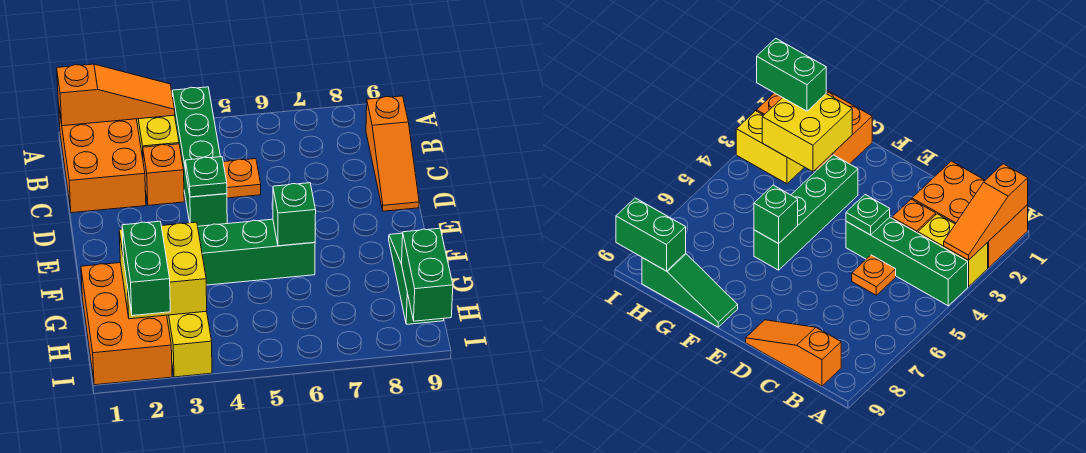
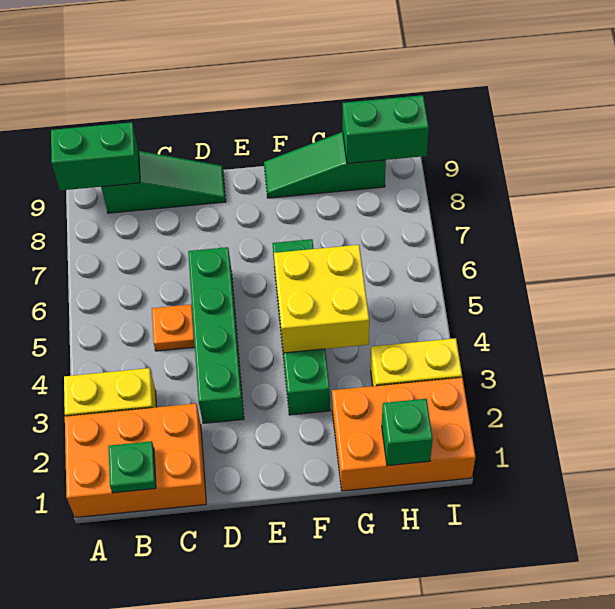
orange 1x3 slope [57,64,175,126] -> none
green 1x4 brick [172,87,227,226] -> green 1x4 brick turned to [188,247,244,423]
orange 1x3 slope [366,96,419,211] -> green 1x3 slope [101,151,226,213]
orange 1x1 brick [143,144,184,205] -> none
green 1x1 plate [185,157,227,197] -> green 1x1 plate moved to [108,441,156,493]
green 1x1 brick [273,183,316,246] -> green 1x1 brick moved to [382,399,433,466]
yellow 2x2 brick [119,222,207,319] -> yellow 2x2 brick moved to [274,245,369,353]
green 1x2 brick [122,221,170,316] -> green 1x2 brick moved to [51,122,140,190]

